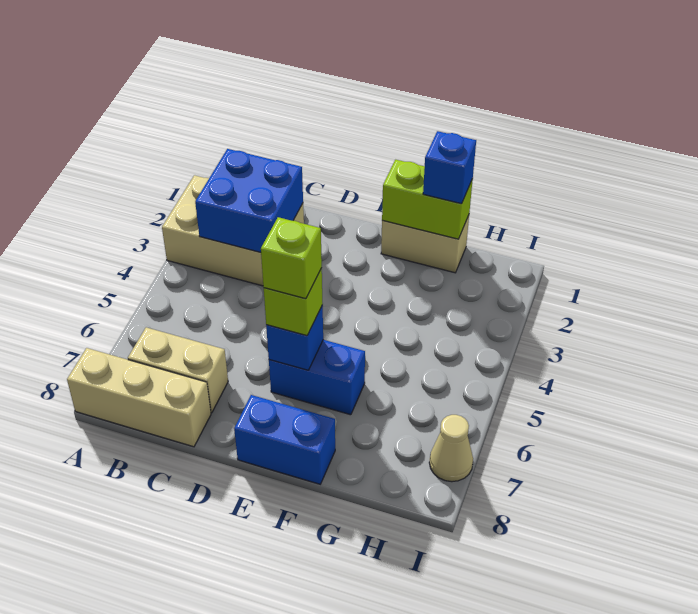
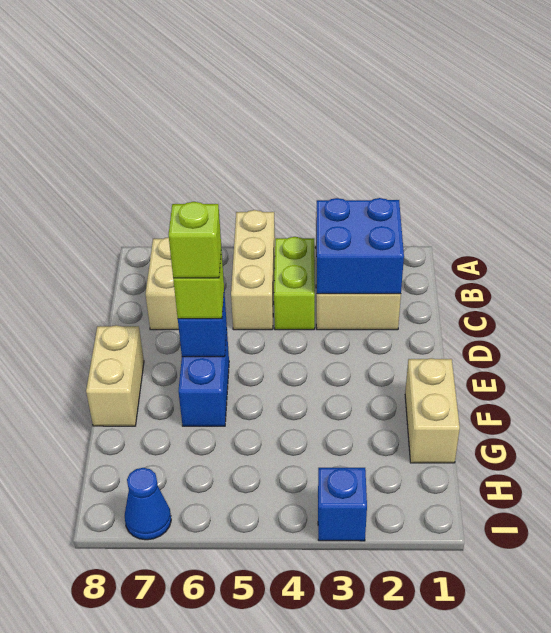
tan 1x3 brick [67,348,211,447] -> tan 1x3 brick moved to [231,210,275,330]
blue 1x2 brick [234,395,335,484] -> tan 1x2 brick [86,325,144,426]
lime 1x2 brick [382,160,473,239] -> lime 1x2 brick moved to [274,237,315,330]
blue 1x1 brick [423,131,476,204] -> blue 1x1 brick moved to [318,468,367,541]
tan 1x1 cone [429,415,473,482] -> blue 1x1 cone [125,468,171,540]

